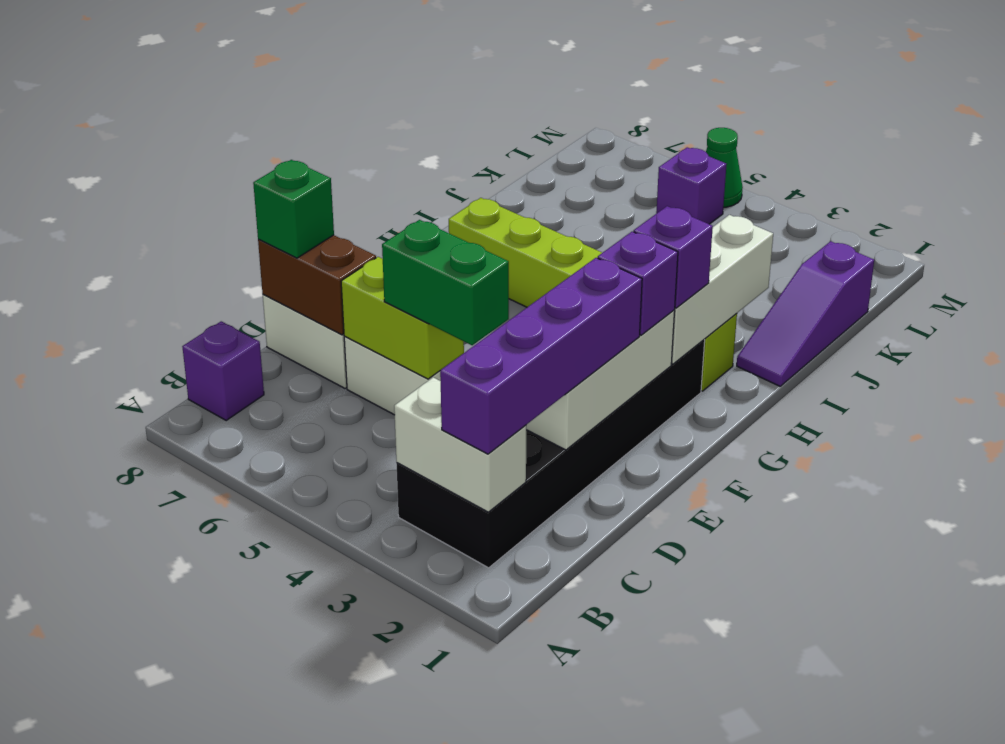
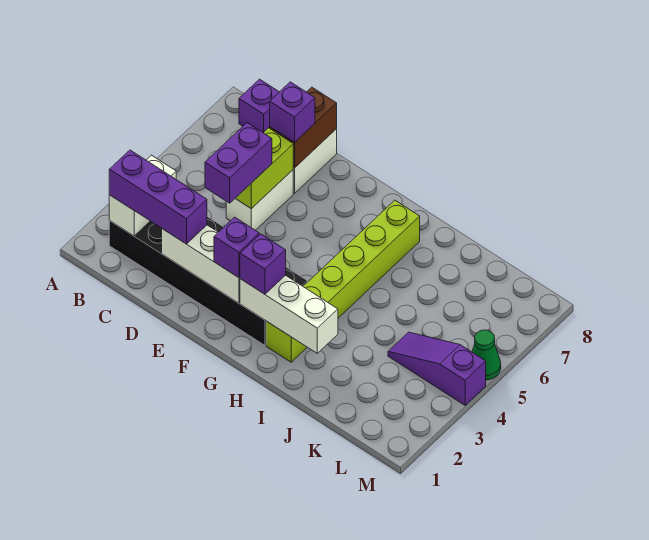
purple 1x4 brick [440,258,642,454] -> purple 1x3 brick [109,150,207,244]
green 1x2 brick [382,220,509,345] -> purple 1x2 brick [205,123,272,203]
green 1x1 brick [253,160,334,258] -> none
purple 1x3 slope [737,241,874,386] -> purple 1x3 slope moved to [388,332,486,405]
purple 1x1 brick [656,147,727,224] -> purple 1x1 brick moved to [270,82,315,142]

